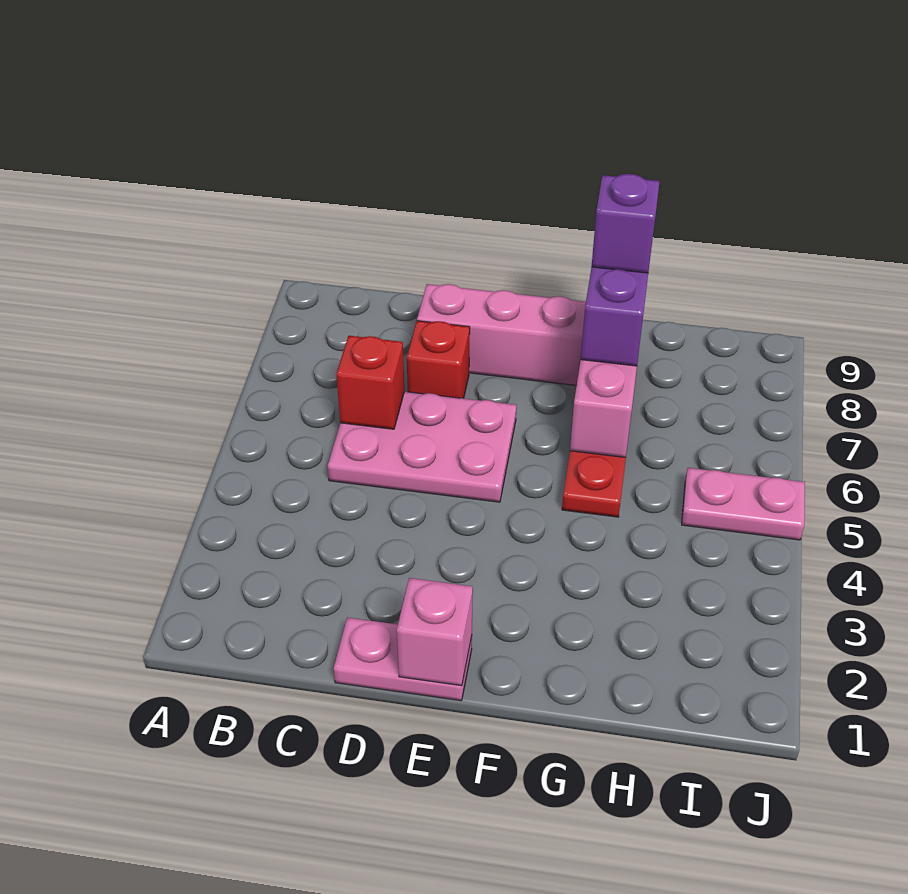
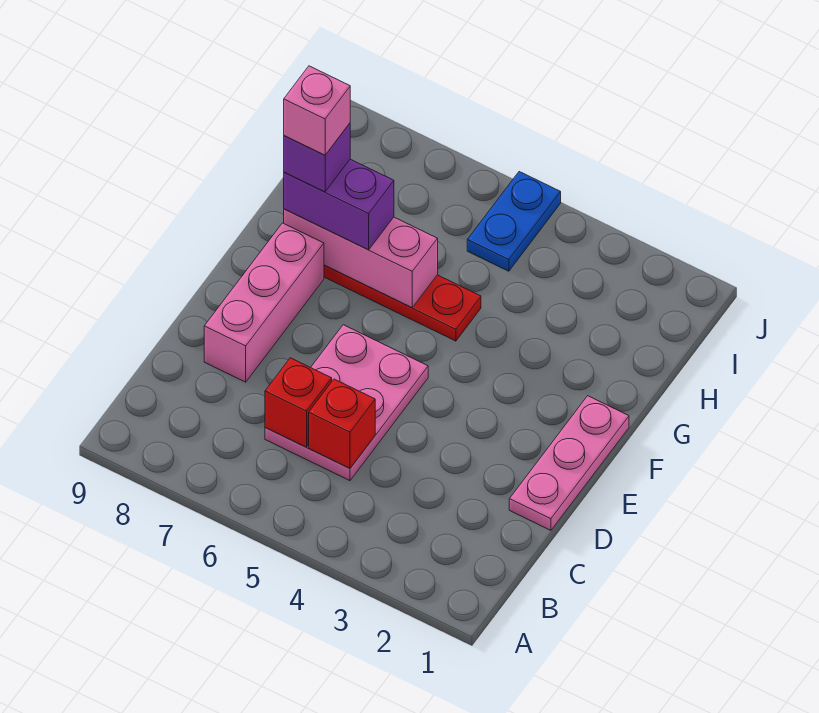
pink 1x2 plate [334,618,472,701] -> pink 1x3 plate [509,396,629,530]
red 1x1 brick [407,321,470,398] -> red 1x1 brick moved to [309,379,375,468]
pink 1x1 brick [397,578,473,686] -> pink 1x1 brick moved to [284,66,350,155]
pink 1x2 plate [682,468,805,540] -> blue 1x2 plate [467,172,561,271]

